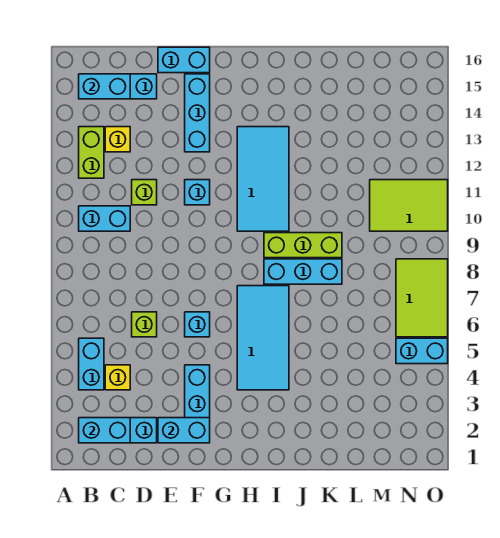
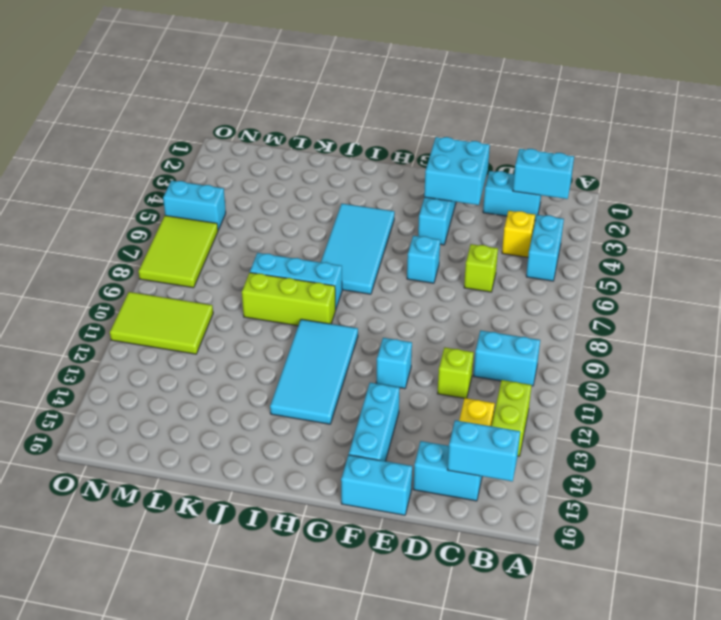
cyan 1x2 brick [158,418,210,443] -> cyan 2x2 brick [424,137,490,205]

